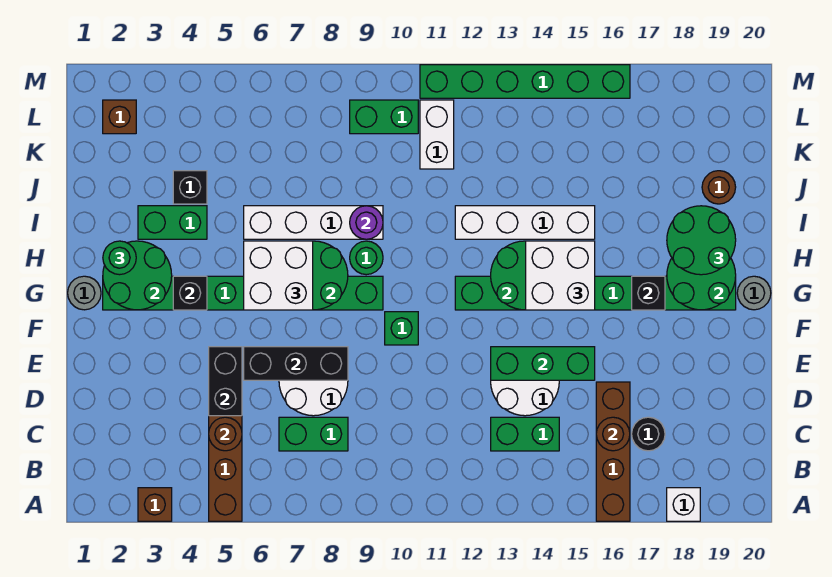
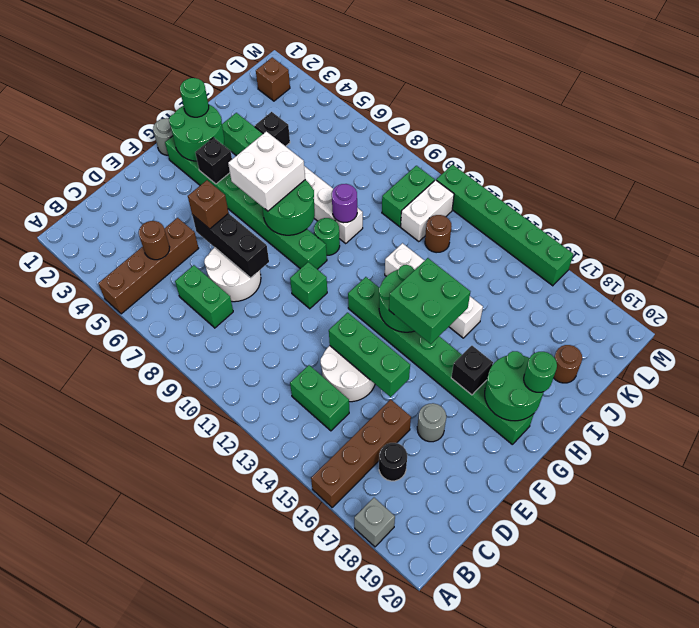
brown 1x1 brick [138,488,172,521] -> brown 1x1 brick moved to [188,180,229,229]
white 1x1 brick [667,488,700,521] -> grey 1x1 brick [354,498,395,547]
brown 1x1 round brick [596,417,630,451] -> brown 1x1 round brick moved to [425,215,452,253]
black 1x2 brick [209,347,242,416] -> none
white 2x2 brick [526,241,595,310] -> green 2x2 brick [389,258,470,344]
grey 1x1 round brick [737,276,771,310] -> grey 1x1 round brick moved to [417,403,446,442]
green 2x2 round brick [667,206,736,275] -> green 1x1 round brick [524,352,557,392]
green 1x2 brick [350,100,418,134] -> green 1x2 brick turned to [382,166,435,227]

